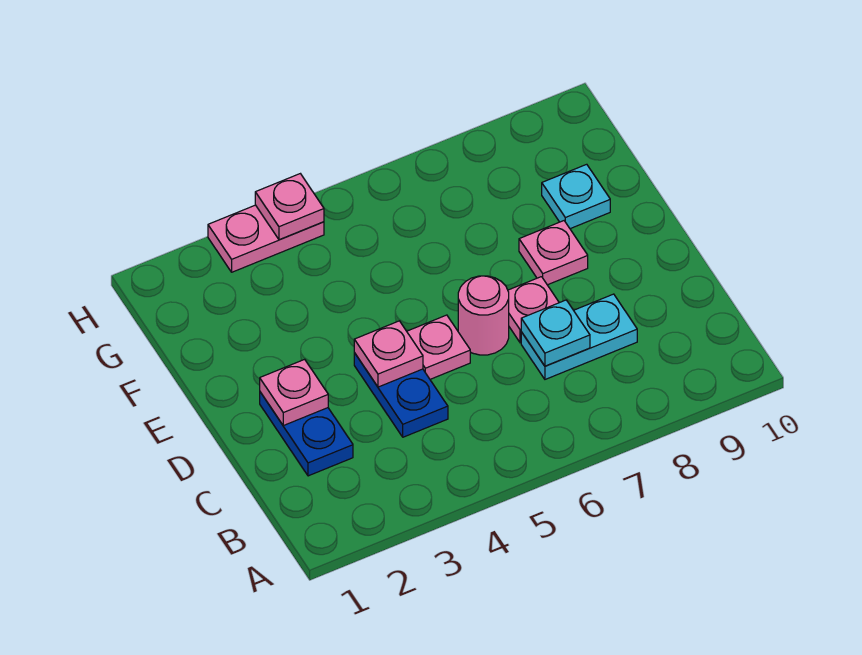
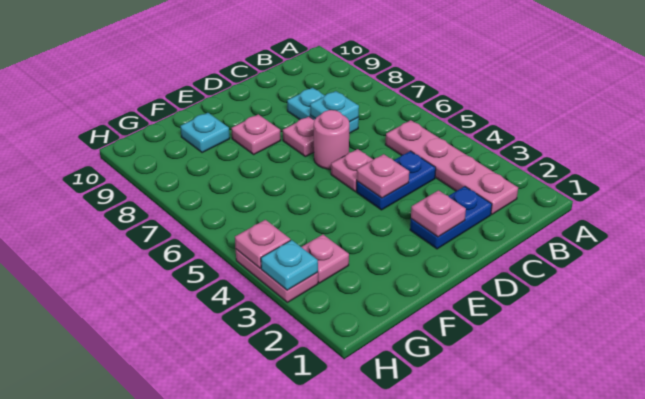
none -> pink 1x4 plate [385,120,518,214]
none -> pink 1x1 plate [302,235,349,283]
none -> cyan 1x1 plate [261,240,318,290]

